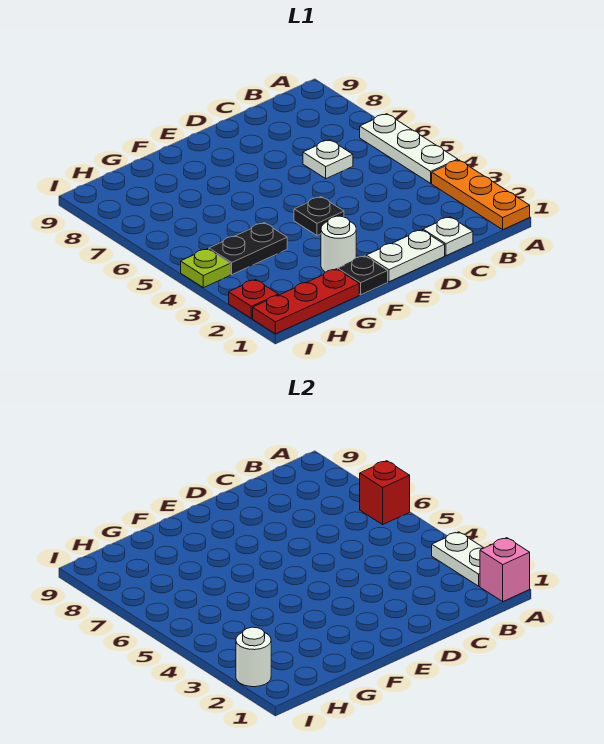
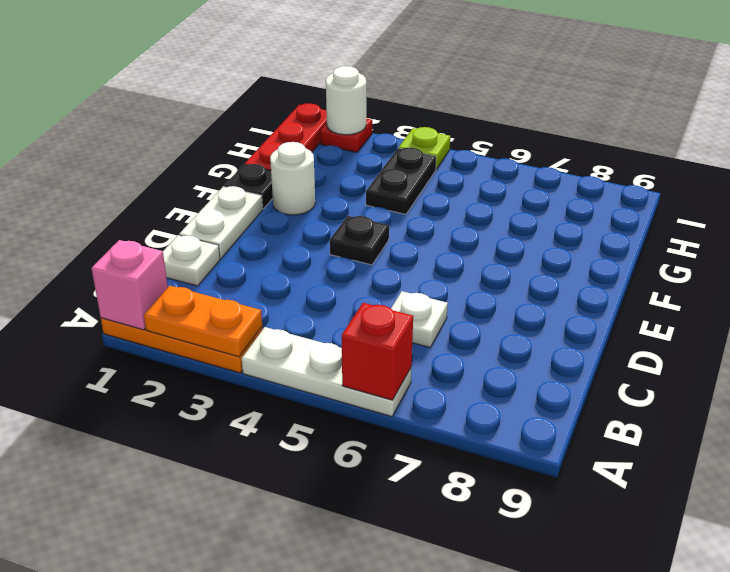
white 1x2 plate [432,532,483,586] -> orange 1x2 plate [144,286,262,357]

